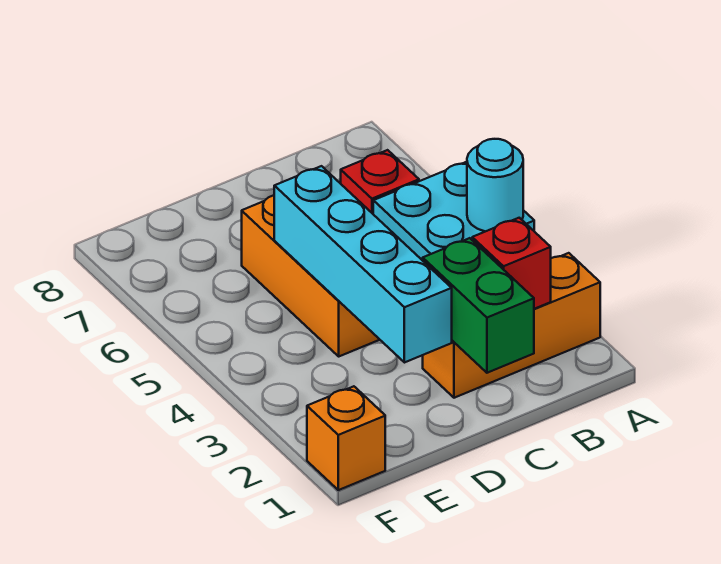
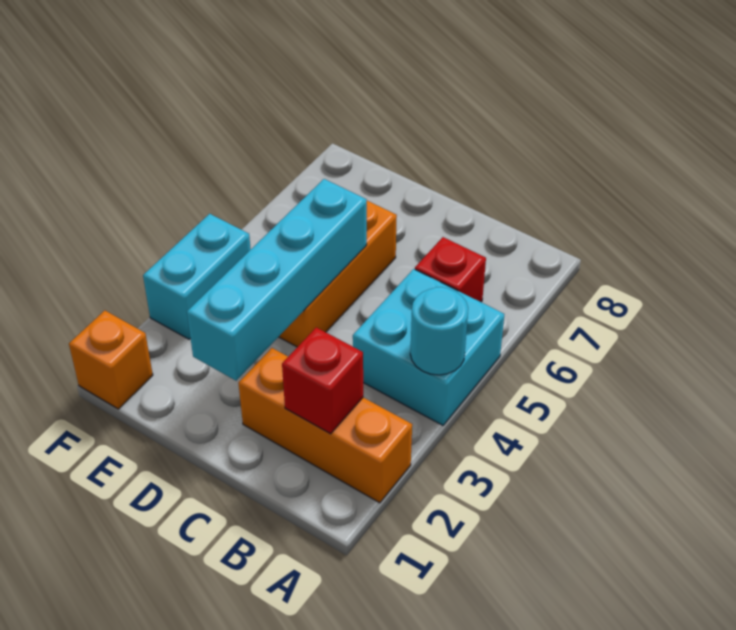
green 1x2 brick [423,238,534,373] -> none
none -> cyan 1x2 brick [143,214,251,339]

